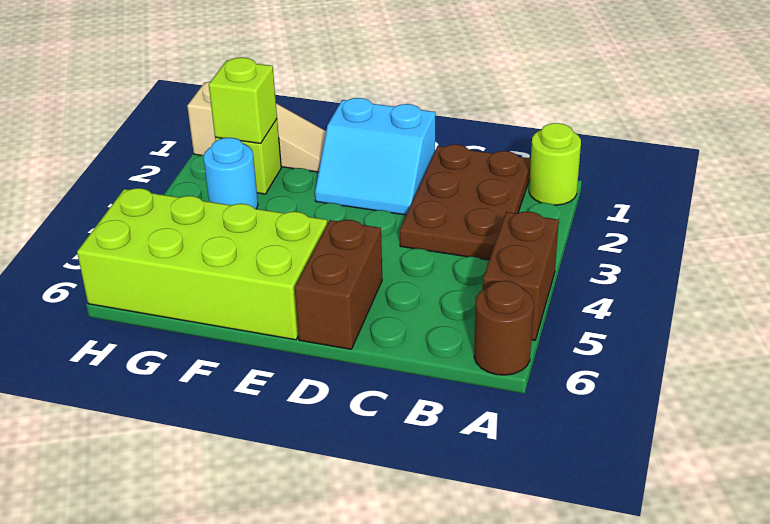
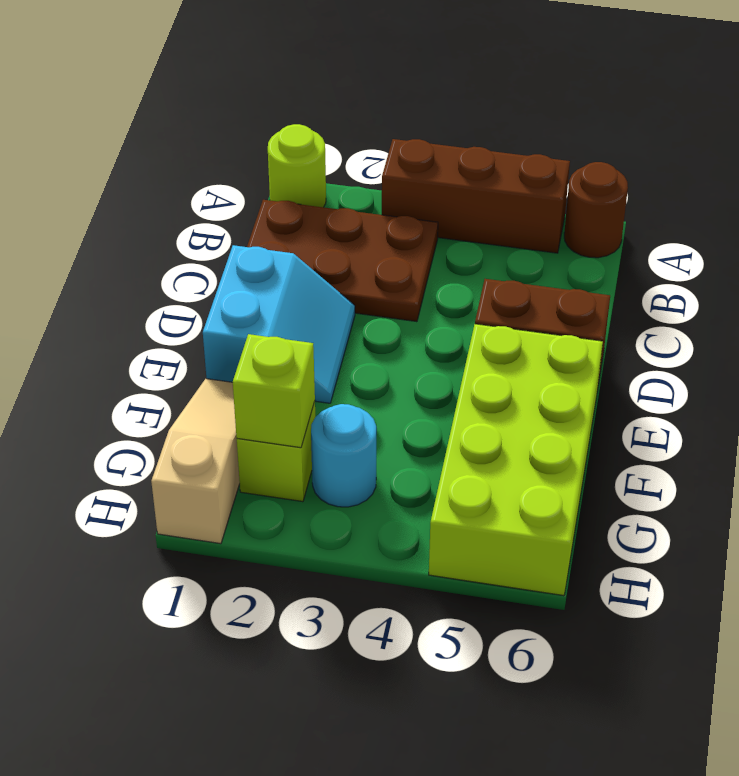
brown 1x2 brick [483,212,559,340] -> brown 1x3 brick [382,139,570,253]

